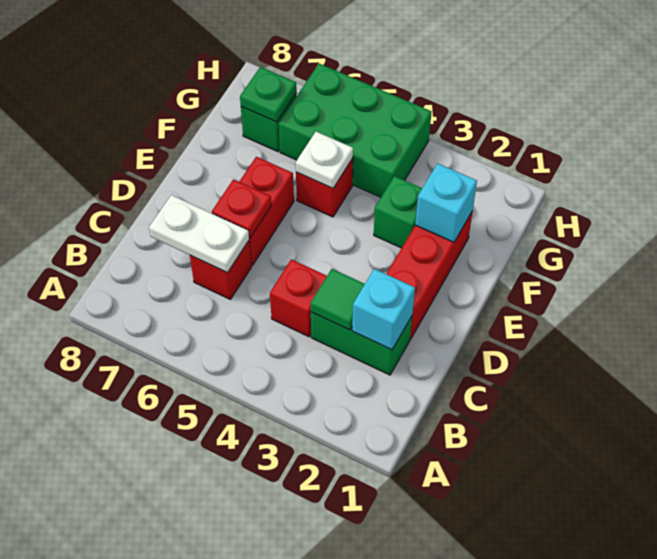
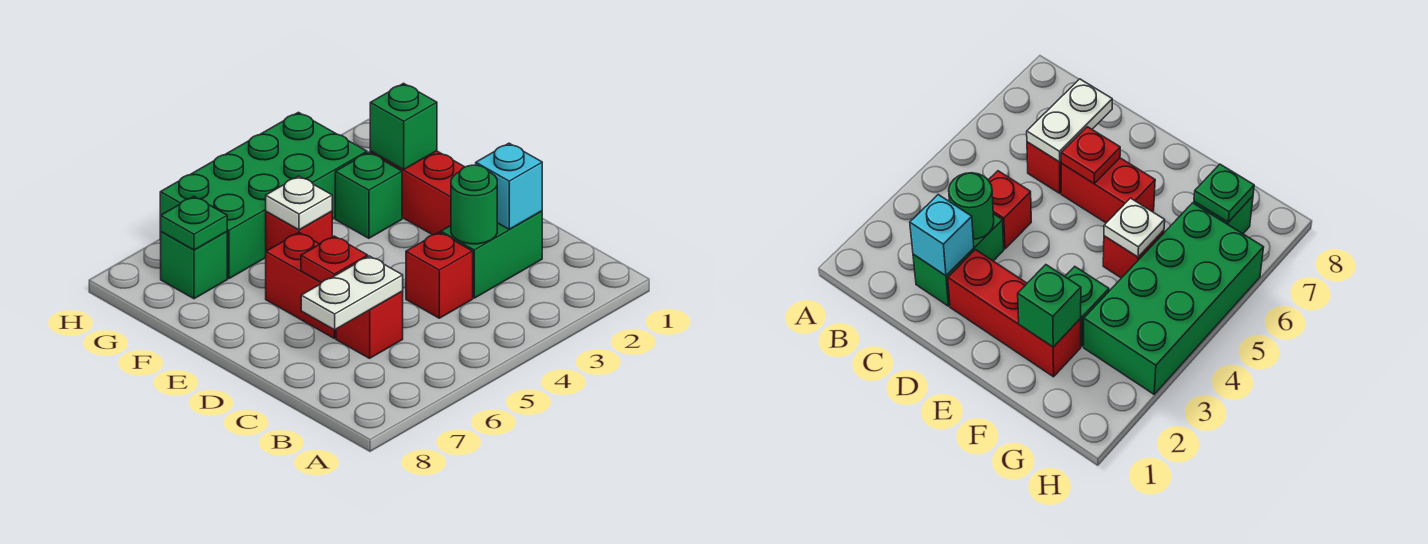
green 1x1 tile [311,269,365,330] -> green 1x1 round brick [451,165,497,244]
cyan 1x1 brick [415,163,477,242] -> green 1x1 brick [370,83,437,169]
green 2x3 brick [279,64,431,197] -> green 2x4 brick [160,112,367,279]

